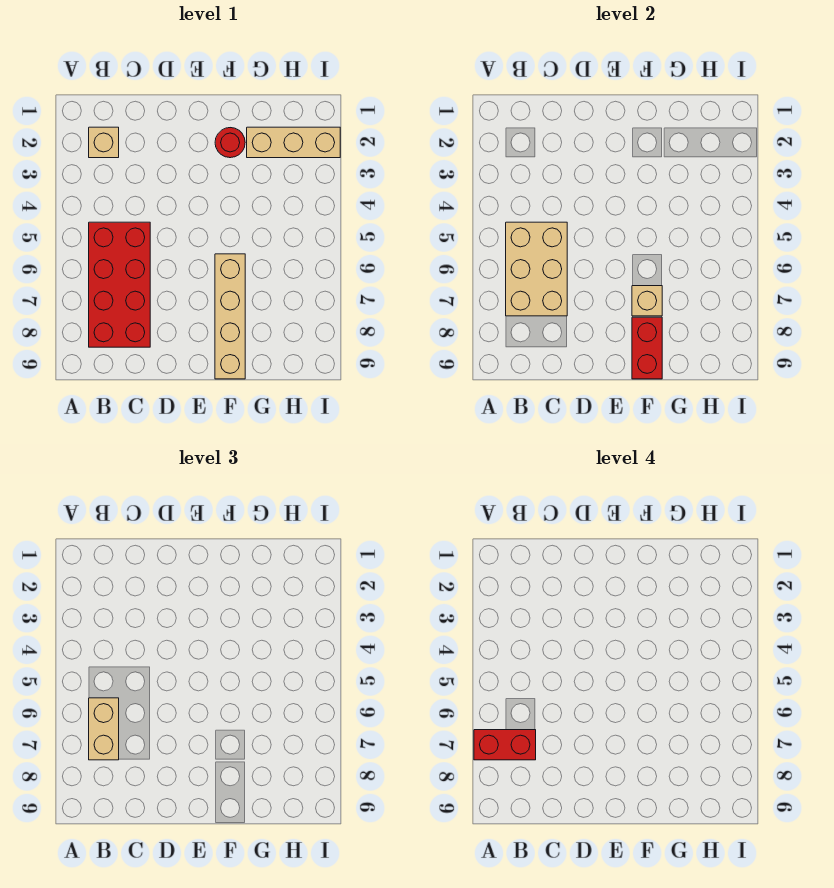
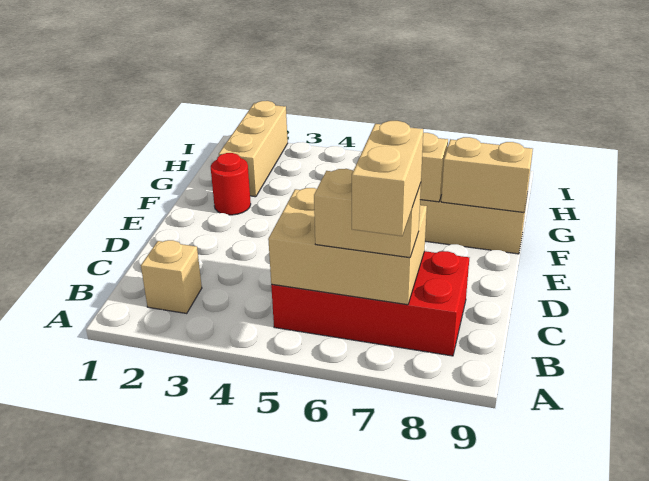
red 1x2 brick [474,730,536,760] -> tan 1x2 brick [352,121,423,236]
red 1x2 brick [632,317,662,379] -> tan 1x2 brick [441,137,533,212]

